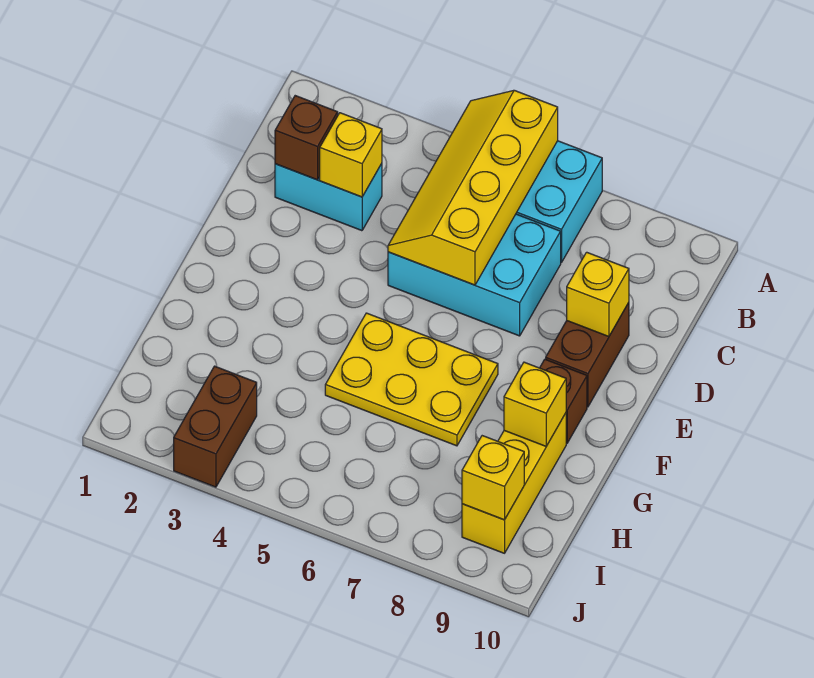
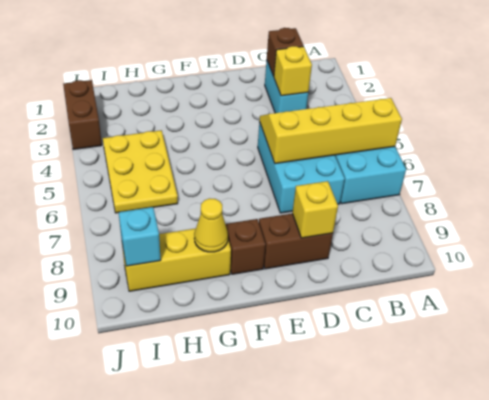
yellow 2x3 plate [325,313,498,446] -> yellow 2x3 plate moved to [103,130,178,213]
yellow 1x1 brick [504,362,566,446] -> yellow 1x1 cone [194,198,228,252]
brown 1x2 brick [174,366,257,487] -> brown 1x2 brick turned to [63,80,102,150]
yellow 1x1 brick [462,436,524,520] -> cyan 1x1 brick [119,207,161,266]

